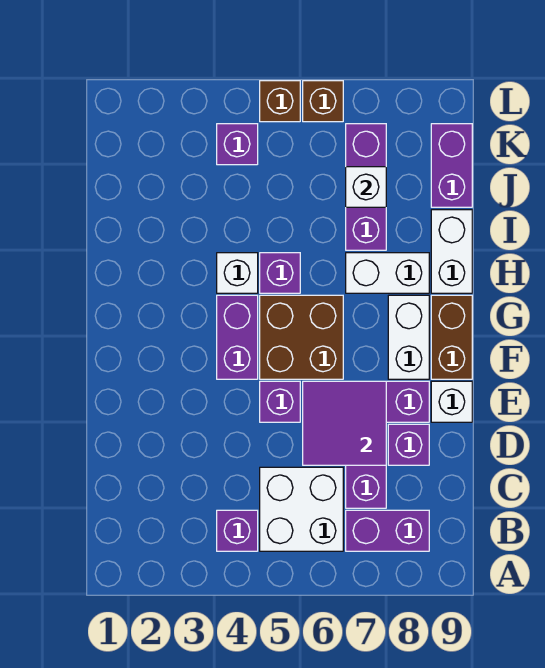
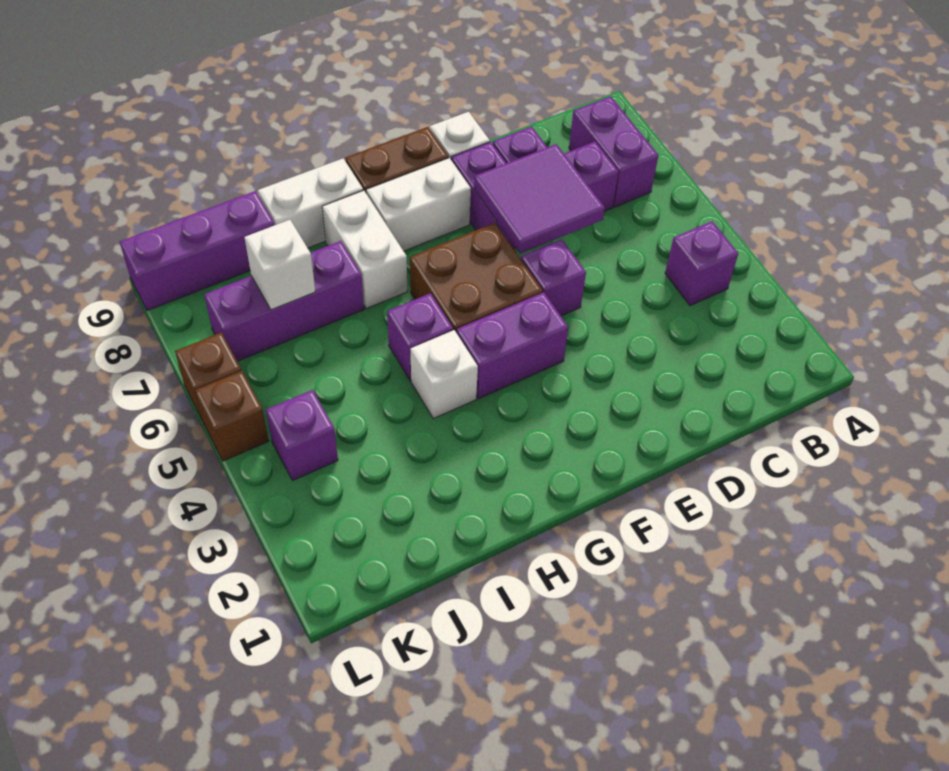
white 2x2 brick [260,467,343,551] -> none
purple 1x2 brick [431,124,472,207] -> purple 1x3 brick [120,191,275,311]

